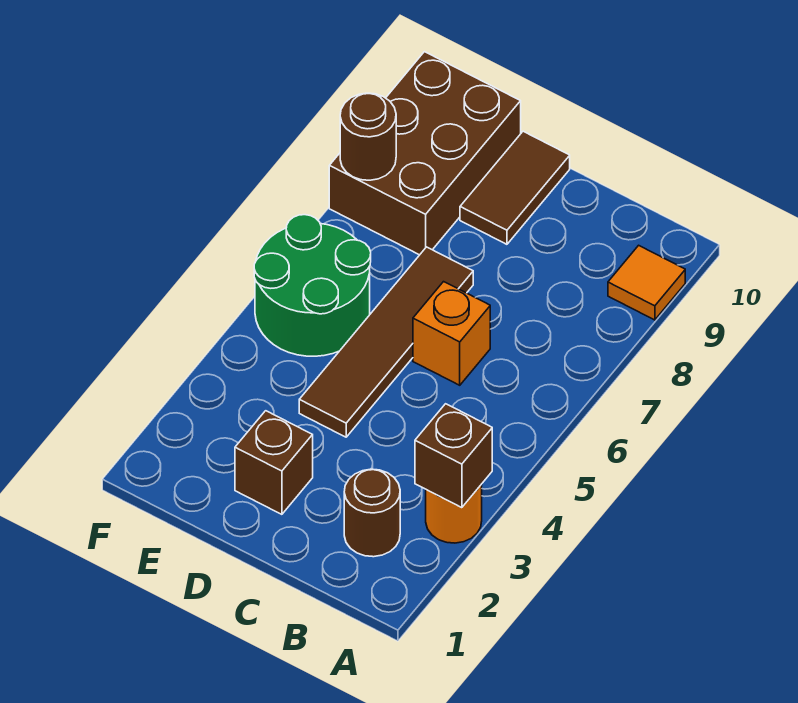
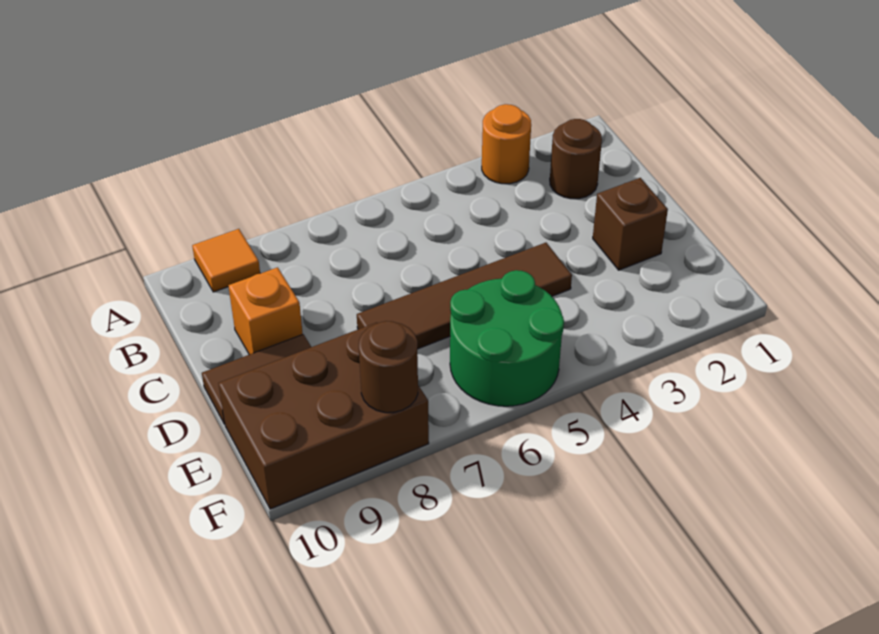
brown 1x1 brick [415,404,492,508] -> none
orange 1x1 brick [413,282,490,385] -> orange 1x1 brick moved to [228,267,303,355]

